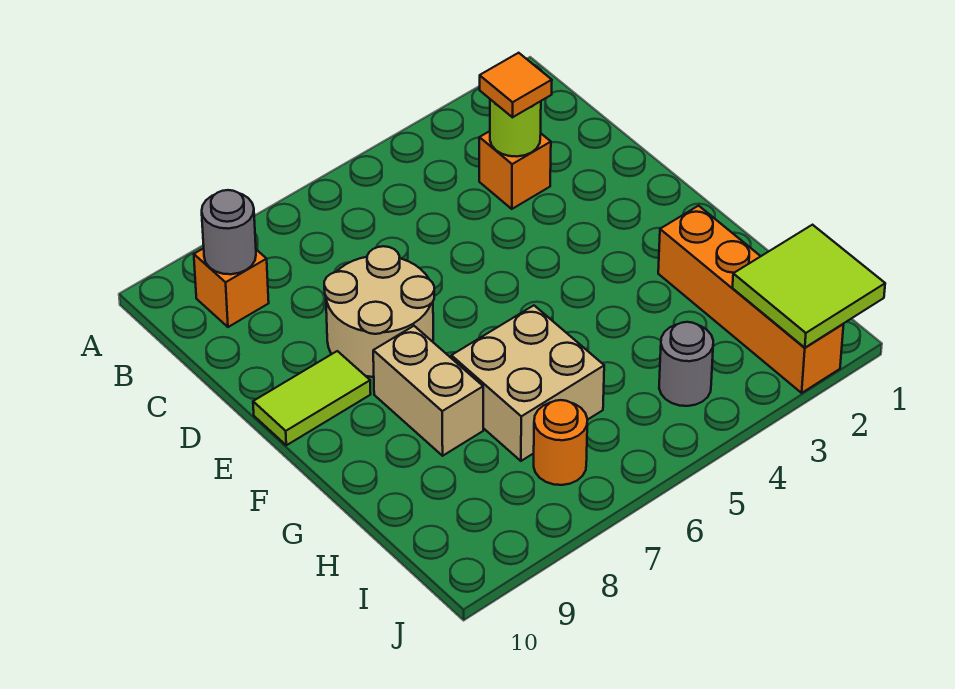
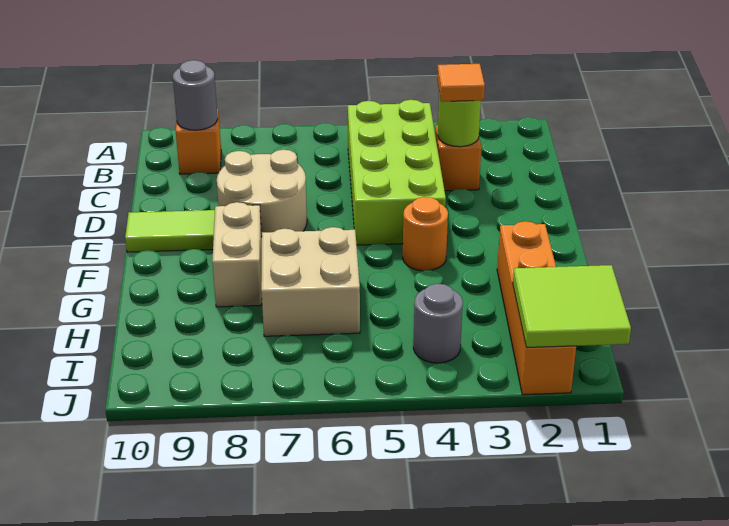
none -> lime 2x4 brick [348,100,446,245]
orange 1x1 round brick [534,400,587,485] -> orange 1x1 round brick moved to [403,197,448,271]

